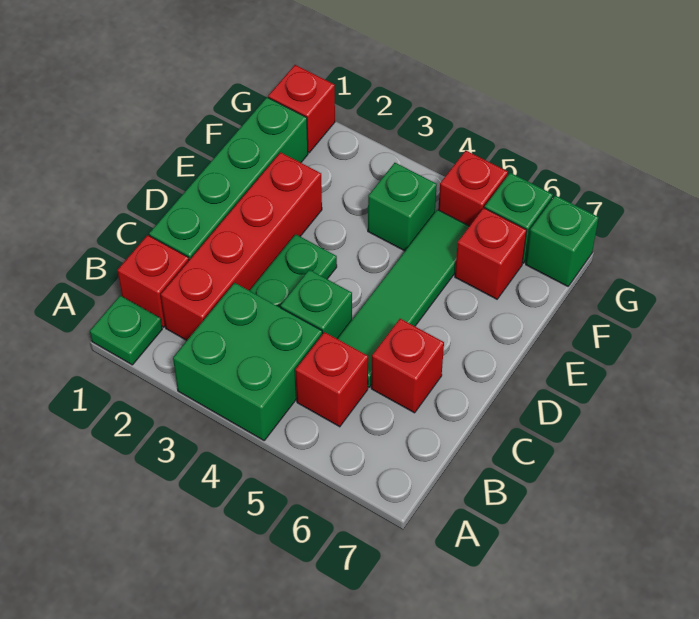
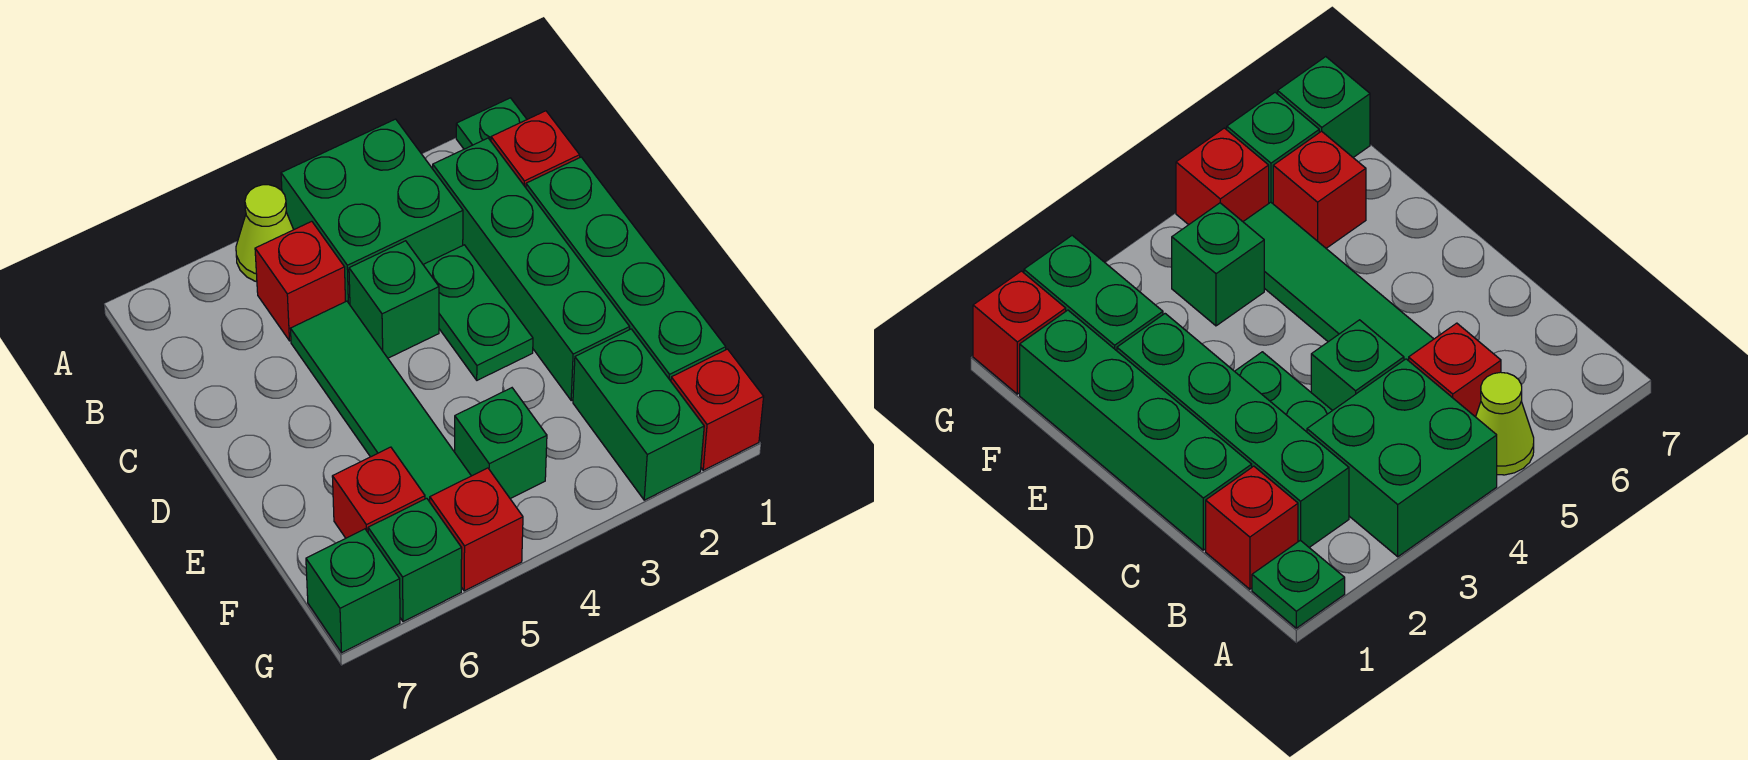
none -> lime 1x1 cone [236,185,294,282]
red 1x4 brick [161,152,322,340] -> green 1x4 brick [433,138,630,400]
red 1x1 brick [371,319,444,413] -> none
none -> green 1x2 brick [573,329,704,500]

